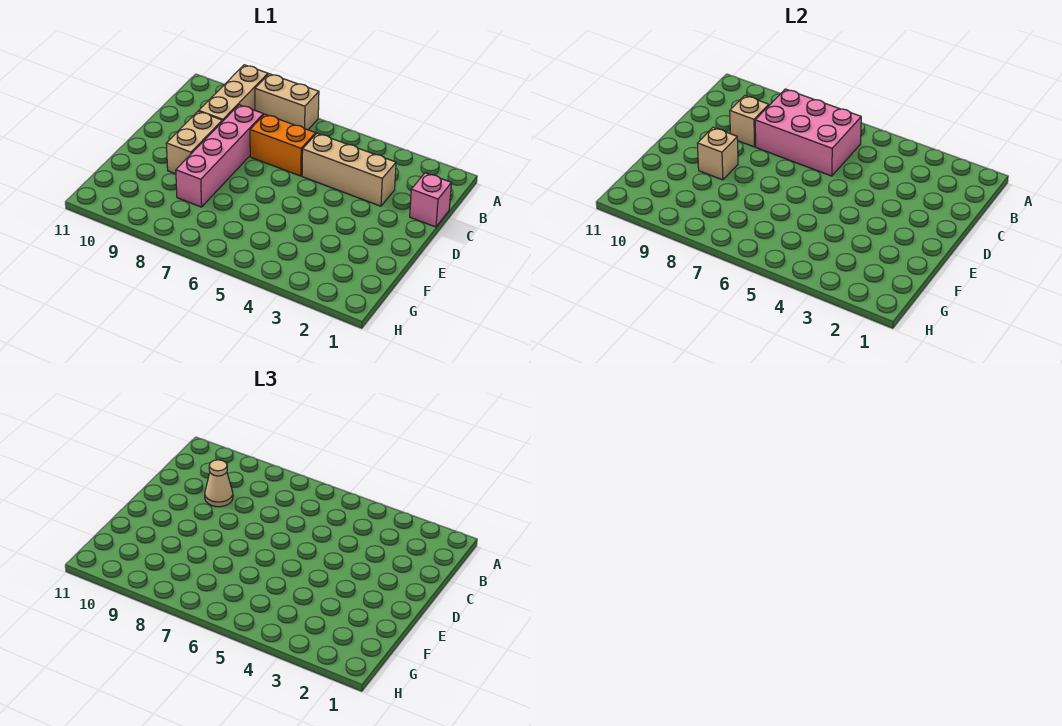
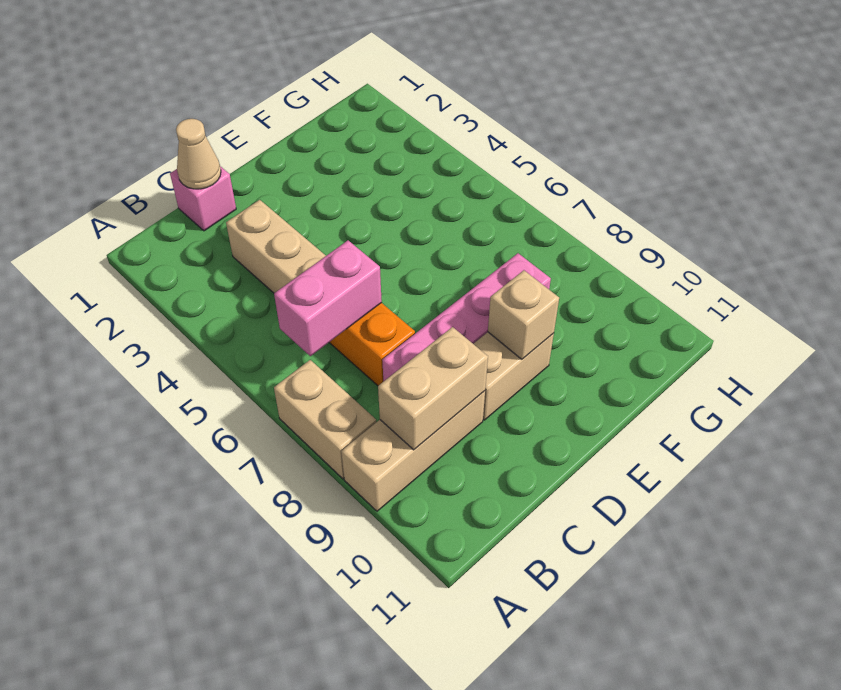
pink 2x3 brick [755,89,861,176] -> pink 1x2 brick [274,240,382,356]
tan 1x1 brick [730,96,769,147] -> tan 1x2 brick [378,327,488,450]
tan 1x1 cone [205,460,233,507] -> tan 1x1 cone moved to [176,119,221,189]

